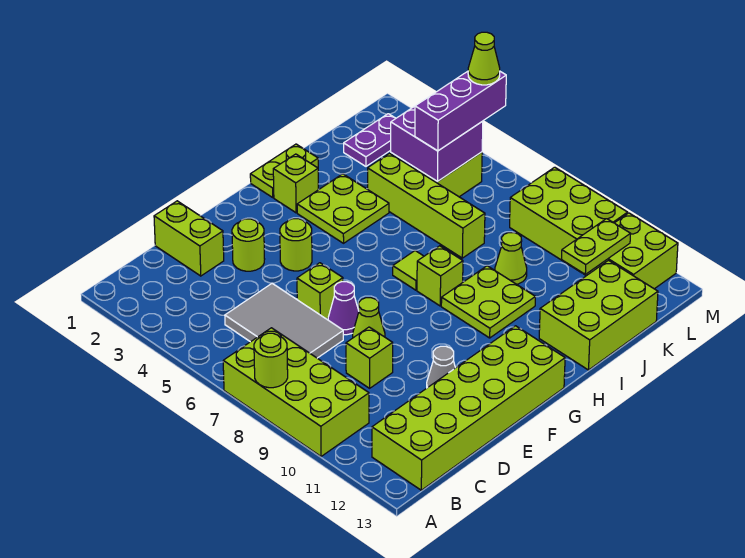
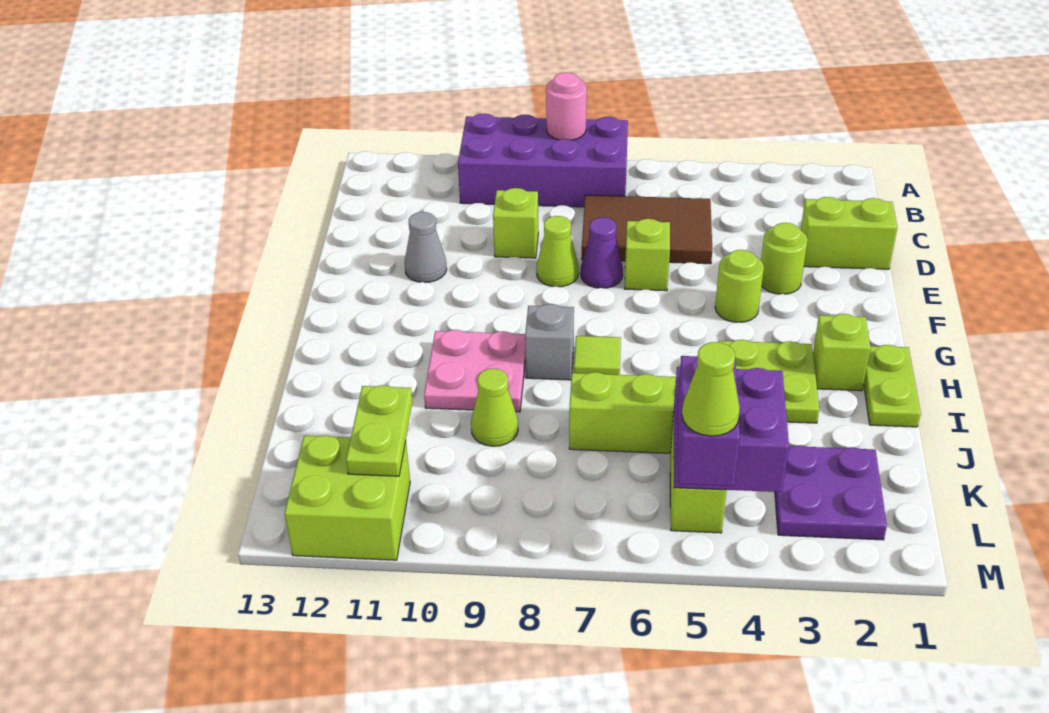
lime 2x4 brick [223,328,369,456] -> purple 2x4 brick [458,114,628,207]
lime 1x1 round brick [254,333,288,388] -> pink 1x1 round brick [546,73,587,140]
lime 2x6 brick [372,326,565,490] -> none
grey 2x3 tile [225,284,343,358] -> brown 2x3 tile [582,195,712,264]
lime 1x1 brick [417,246,463,306] -> grey 1x1 brick [525,304,574,380]
lime 2x2 plate [441,266,535,338] -> pink 2x2 plate [424,330,526,412]
lime 2x3 brick [539,261,658,370] -> none
purple 1x2 plate [344,114,396,166] -> purple 2x2 plate [775,445,887,540]
purple 1x3 brick [415,71,506,151] -> purple 1x2 brick [677,356,740,486]
lime 2x3 brick [510,167,628,273] -> none

